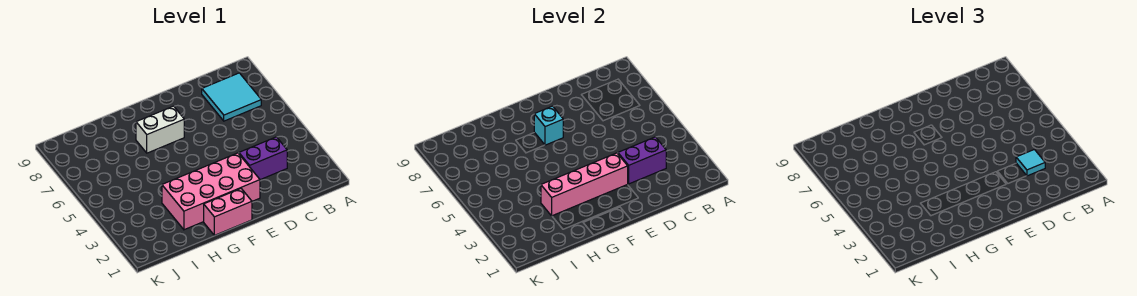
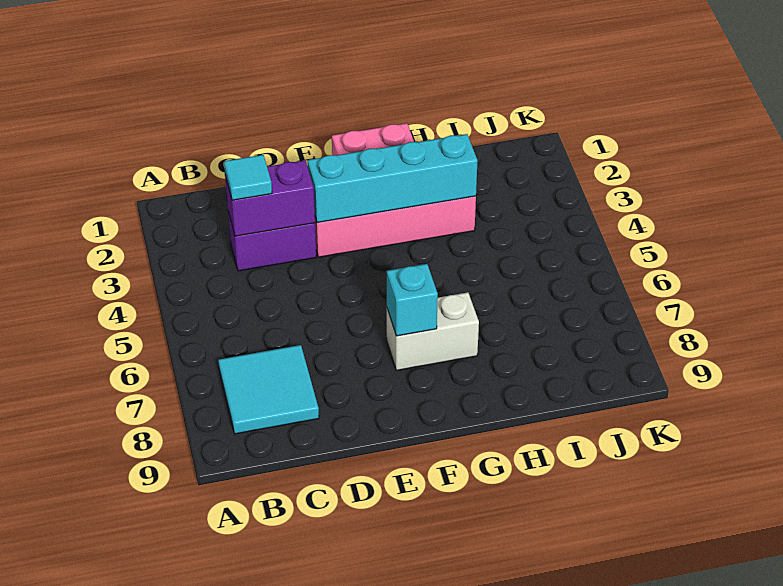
pink 1x4 brick [541,153,628,216] -> cyan 1x4 brick [308,134,478,223]

